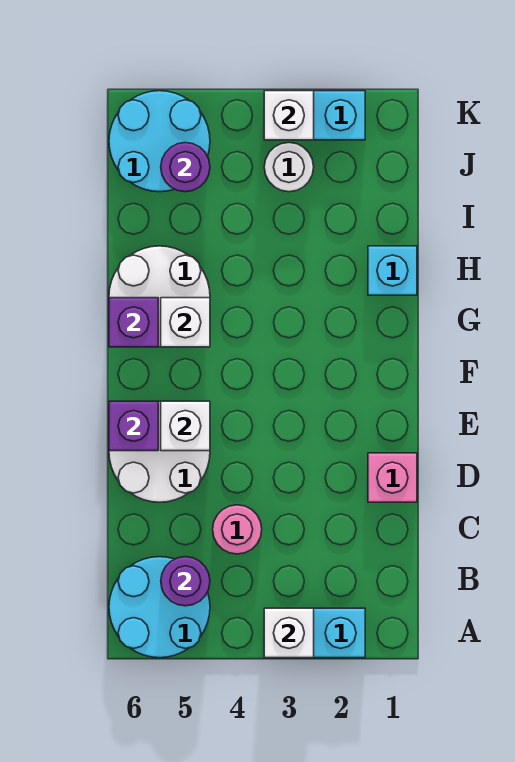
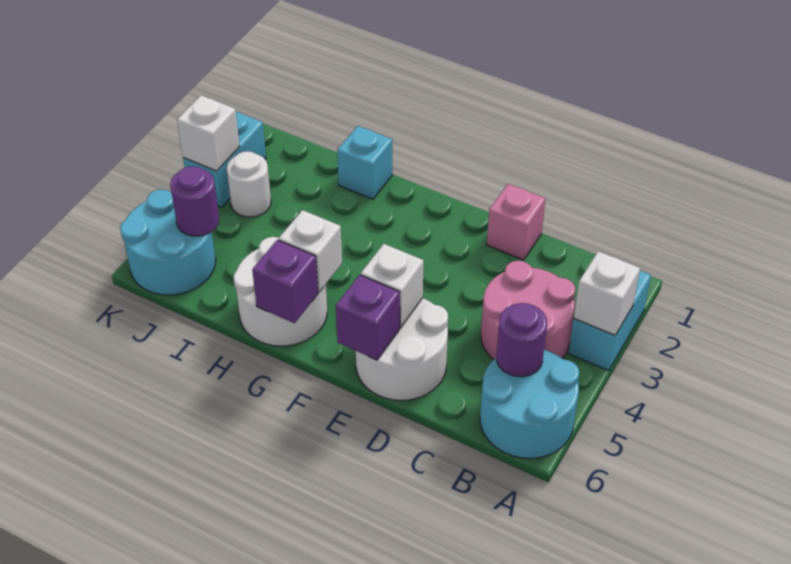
pink 1x1 round brick [213,505,262,554] -> pink 2x2 round brick [481,261,575,360]

